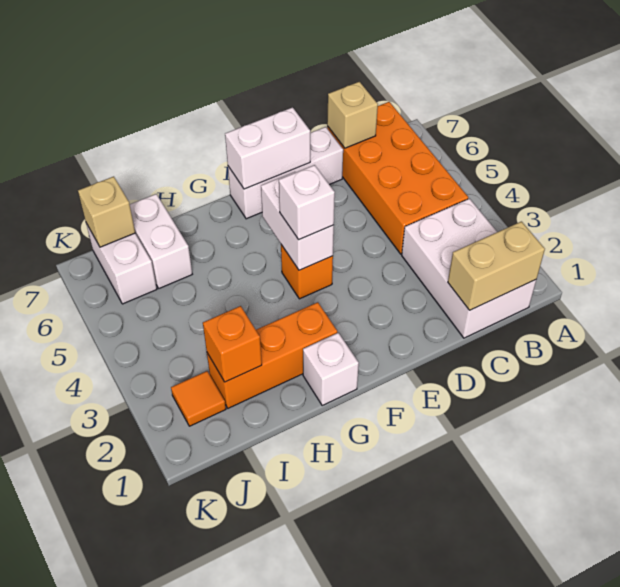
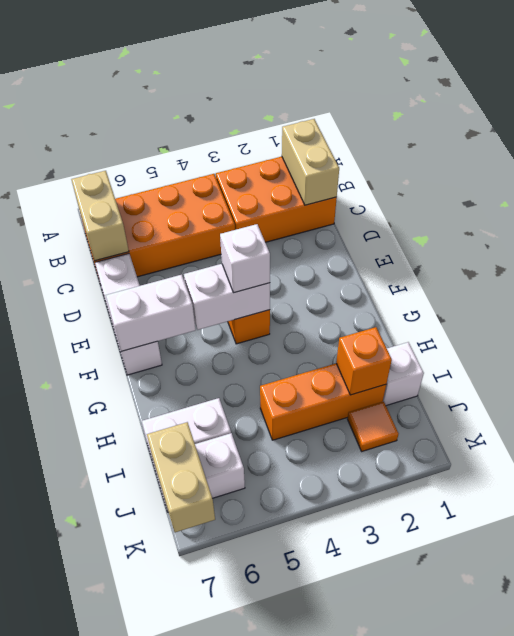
white 2x3 brick [402,199,536,338] -> orange 2x3 brick [216,157,337,242]
tan 1x1 brick [327,82,378,148] -> tan 1x2 brick [71,171,129,261]
white 1x2 brick [225,107,310,189] -> white 1x2 brick turned to [106,275,196,351]
white 1x1 brick [303,333,359,405] -> white 1x1 brick moved to [383,342,424,406]
orange 1x3 brick [207,302,337,408] -> orange 1x3 brick turned to [260,364,386,440]
tan 1x1 brick [78,177,135,247] -> tan 1x2 brick [147,422,215,532]

